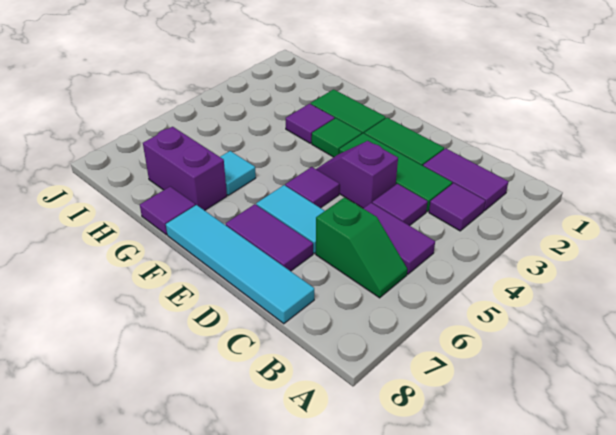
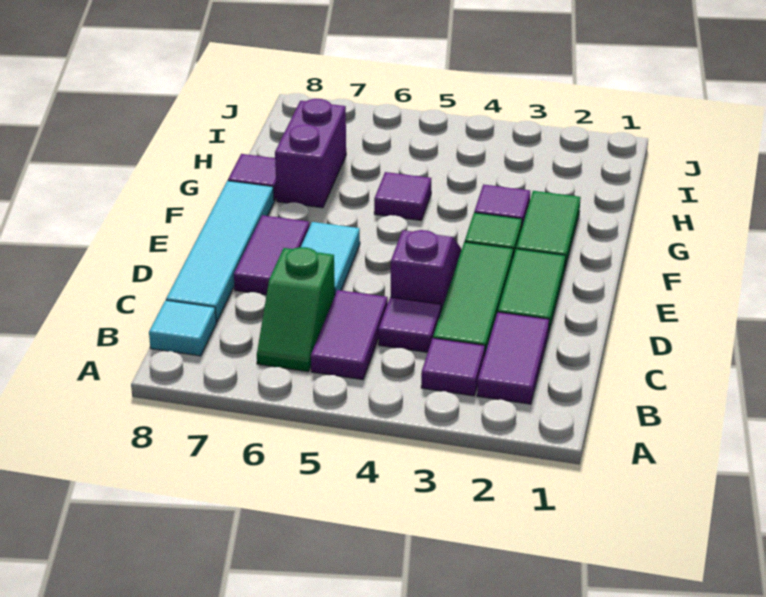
purple 1x1 tile [285,167,339,208] -> purple 1x1 tile moved to [374,172,431,220]
cyan 1x1 tile [220,151,256,195] -> cyan 1x1 tile moved to [149,300,216,356]

